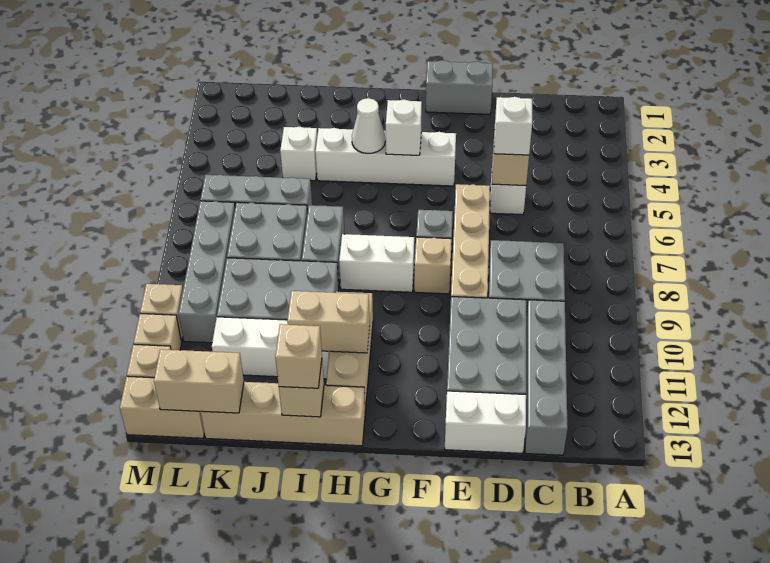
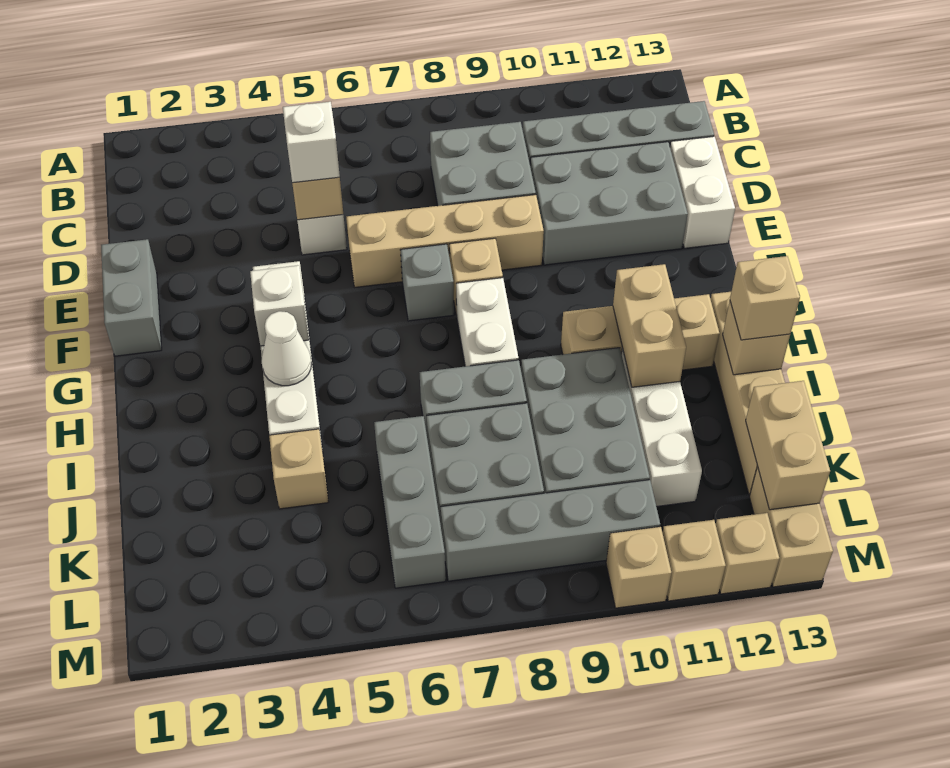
white 1x1 brick [280,127,317,181] -> tan 1x1 brick [269,429,328,509]

